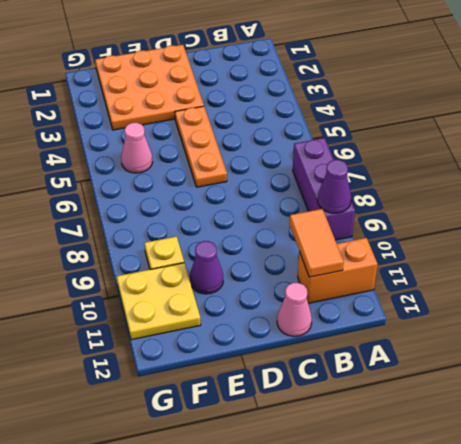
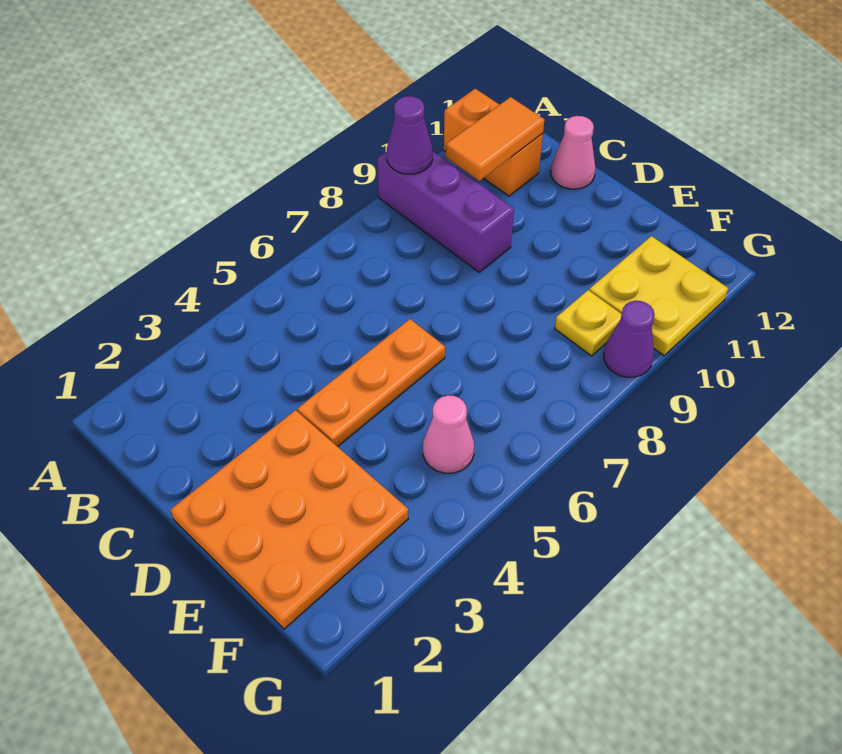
purple 1x3 brick [293,138,355,240] -> purple 1x3 brick turned to [377,152,514,272]
purple 1x1 cone [190,241,223,294] -> purple 1x1 cone moved to [604,301,655,377]

